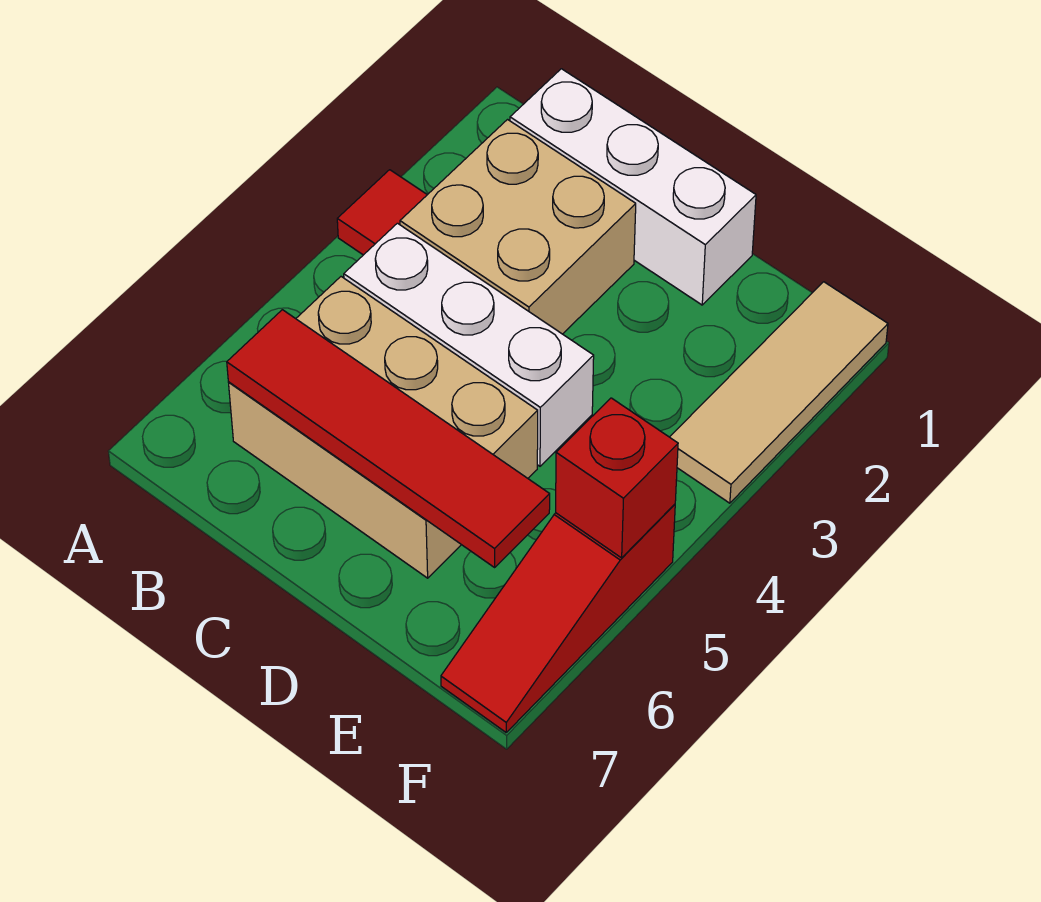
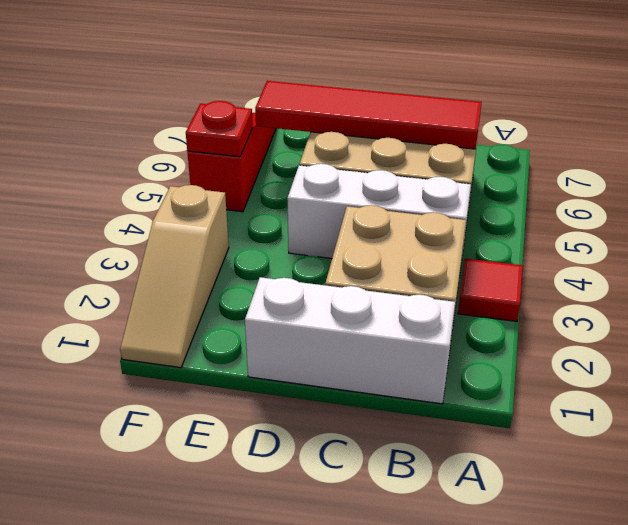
tan 1x3 tile [670,282,888,503] -> tan 1x3 slope [120,185,229,368]
red 1x1 brick [556,398,678,558] -> red 1x1 plate [186,101,253,157]

